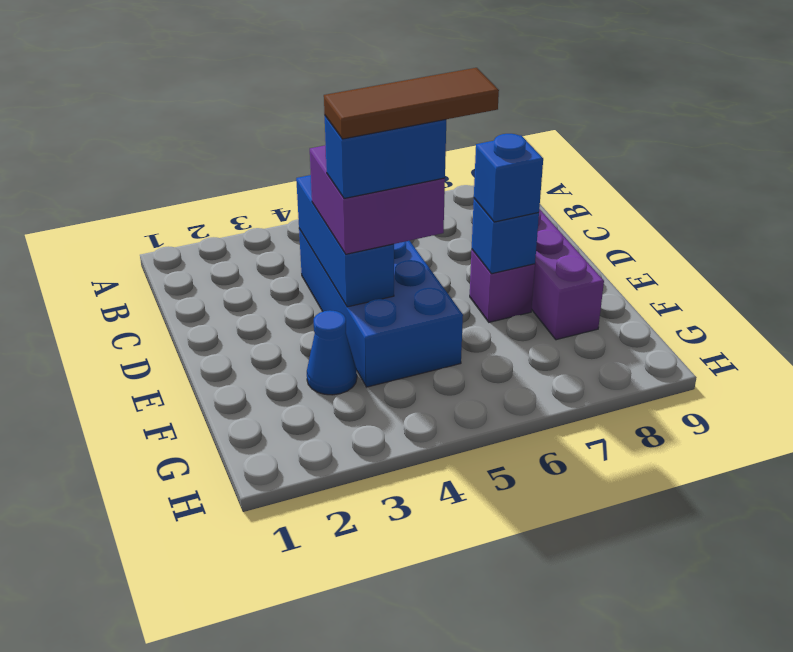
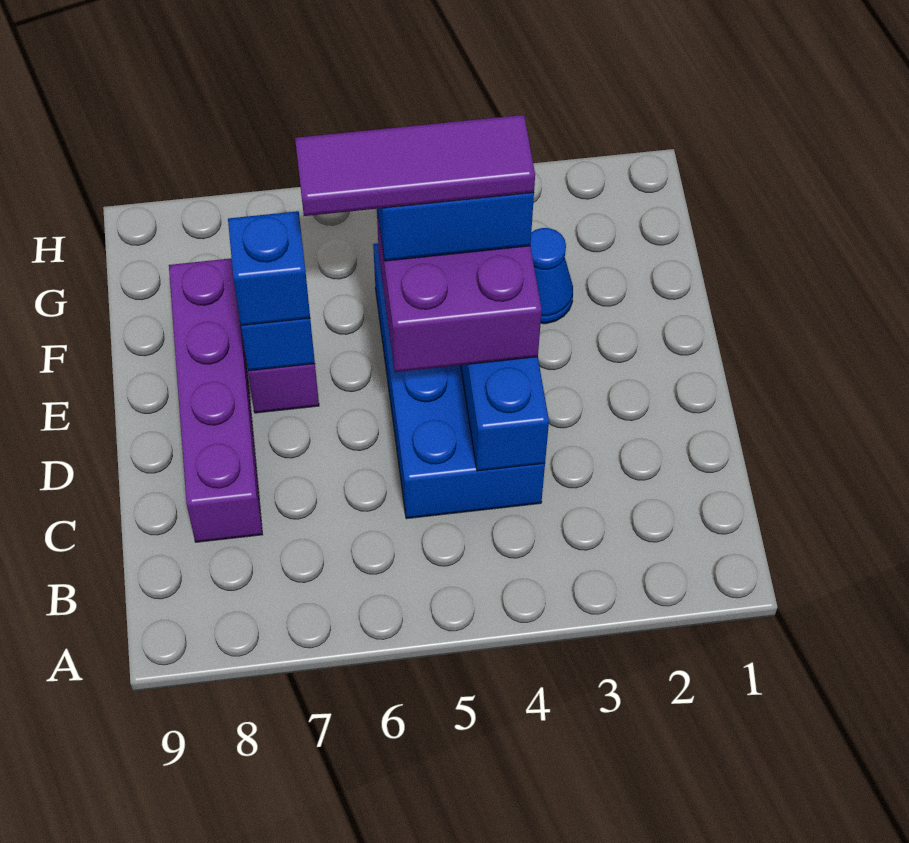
brown 1x3 tile [324,68,499,139] -> purple 1x3 tile [295,115,535,216]

